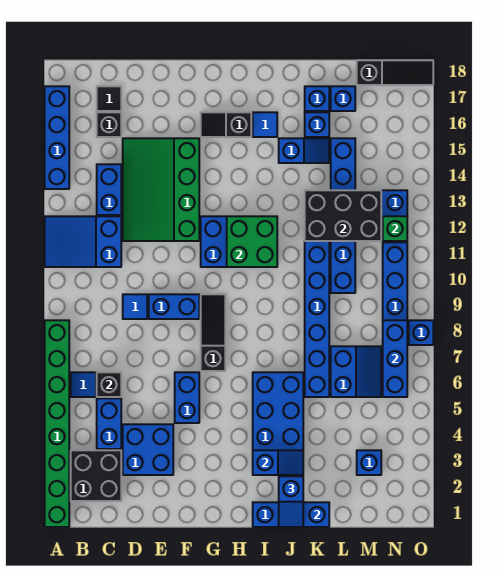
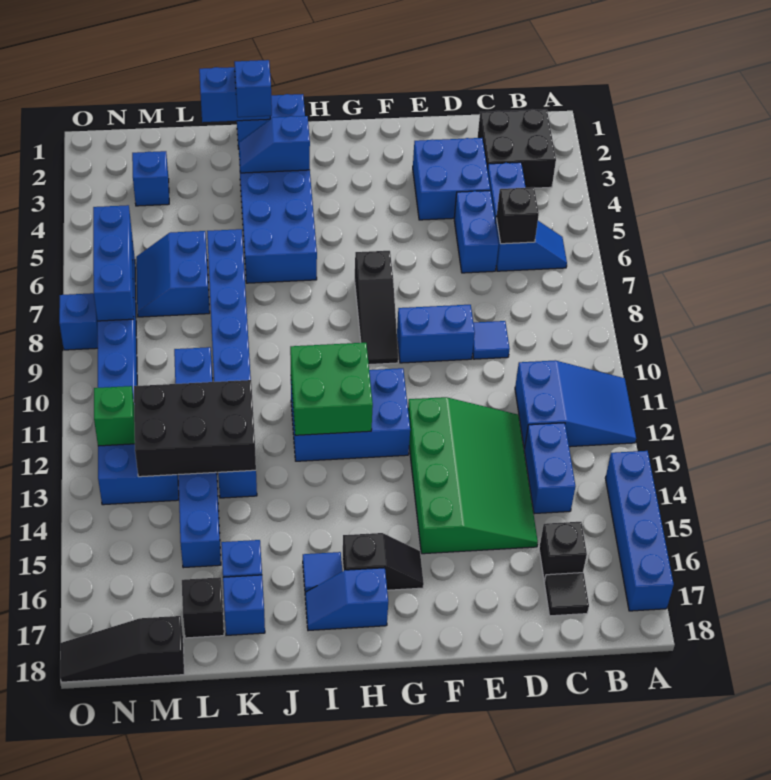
green 1x8 brick [45,320,69,527] -> none
blue 1x2 brick [175,372,199,423] -> blue 1x2 brick moved to [454,191,499,273]
blue 1x2 slope [279,138,329,163] -> blue 1x2 slope moved to [305,568,388,631]
blue 1x1 brick [331,86,355,111] -> black 1x1 brick [182,577,224,638]

